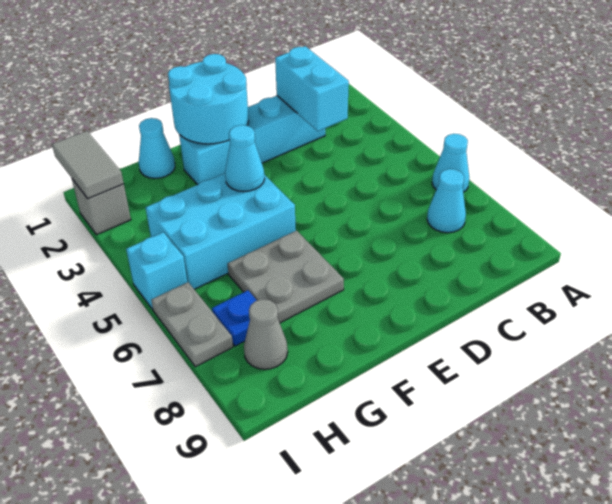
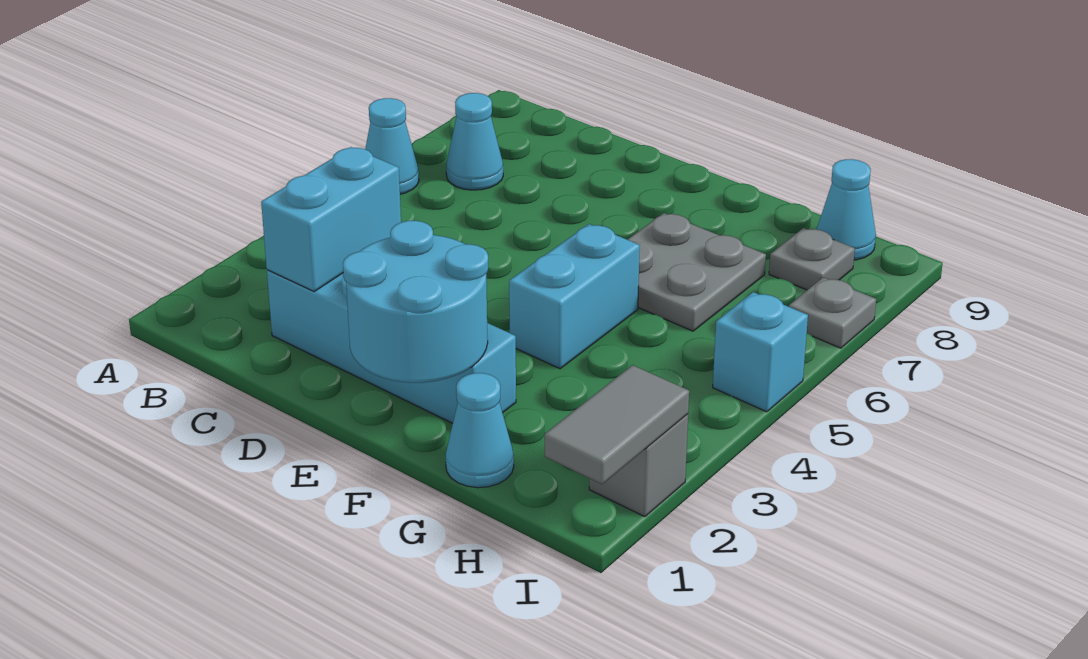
cyan 2x3 brick [146,173,296,289] -> cyan 1x2 brick [509,224,640,369]
cyan 1x1 cone [225,125,265,192] -> cyan 1x1 cone moved to [817,159,876,260]
blue 1x1 plate [212,290,257,346] -> none
grey 1x1 cone [244,299,288,369] -> grey 1x1 plate [769,228,855,290]
grey 1x2 plate [151,282,233,367] -> grey 1x1 plate [789,277,876,348]

